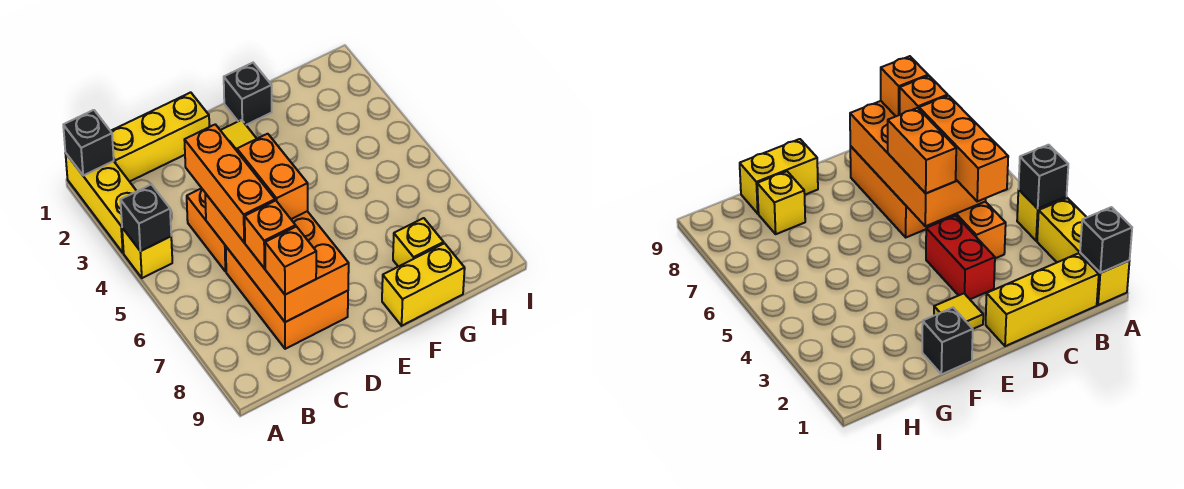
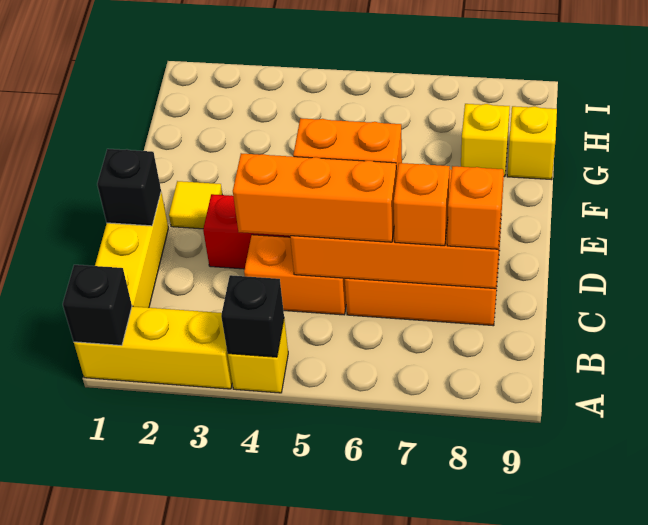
black 1x1 brick [224,63,272,125] -> black 1x1 brick moved to [97,149,161,226]
yellow 1x2 brick [382,243,465,326] -> yellow 1x1 brick [507,106,557,180]

